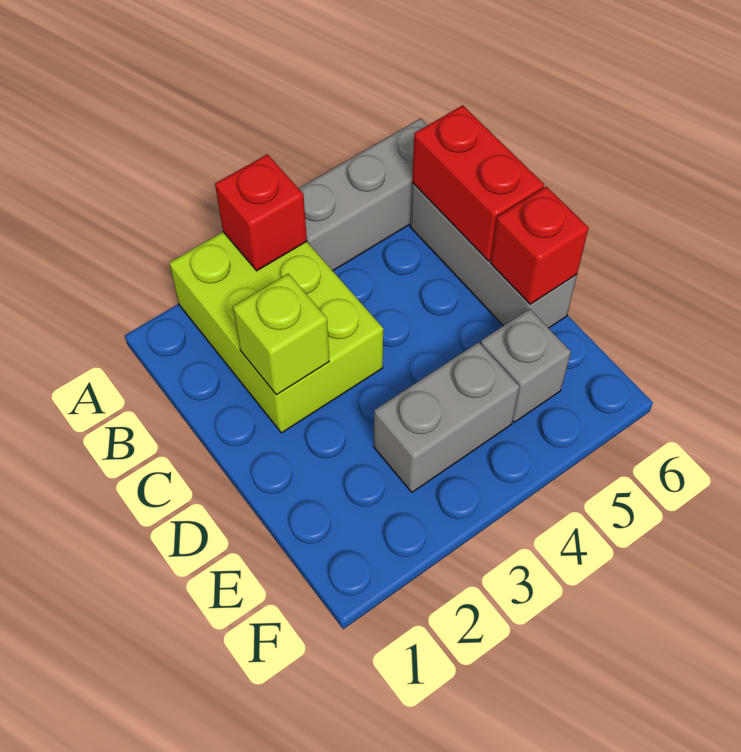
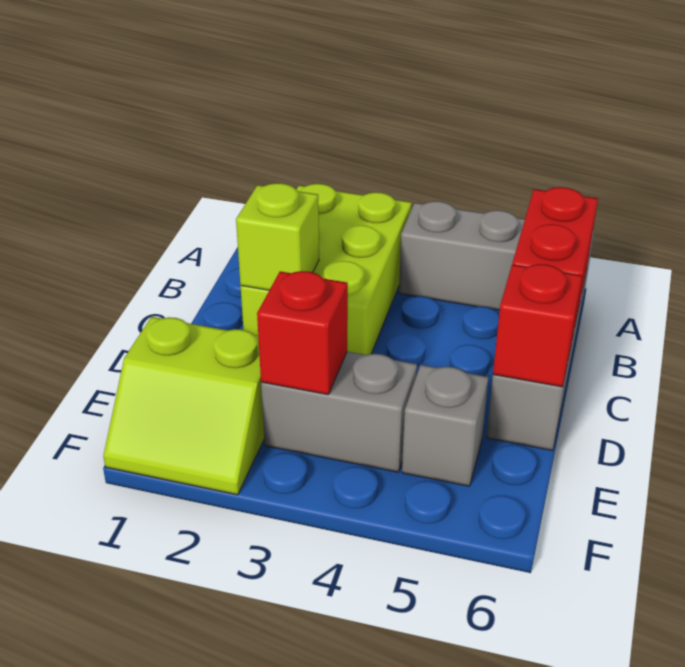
red 1x1 brick [215,154,307,271] -> red 1x1 brick moved to [257,271,348,395]
none -> lime 2x2 slope [103,317,264,495]

